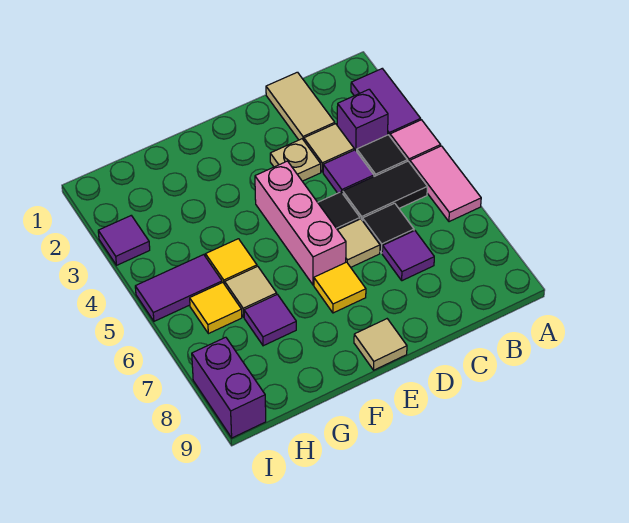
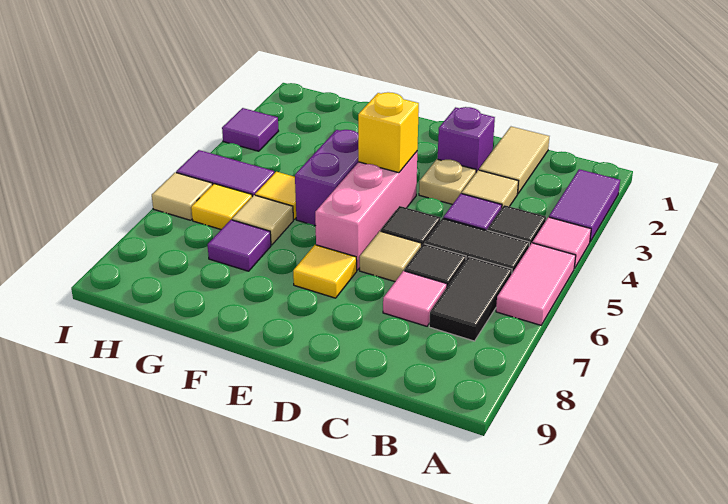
purple 1x1 brick [337,89,388,151] -> purple 1x1 brick moved to [438,107,495,172]
none -> black 1x2 tile [429,257,512,341]
purple 1x1 tile [382,231,434,281] -> pink 1x1 tile [383,271,447,326]
none -> yellow 1x1 brick [358,92,419,173]
tan 1x1 tile [354,319,407,370] -> tan 1x1 tile moved to [152,172,212,220]
purple 1x2 brick [192,337,266,438] -> purple 1x2 brick moved to [295,130,358,226]

